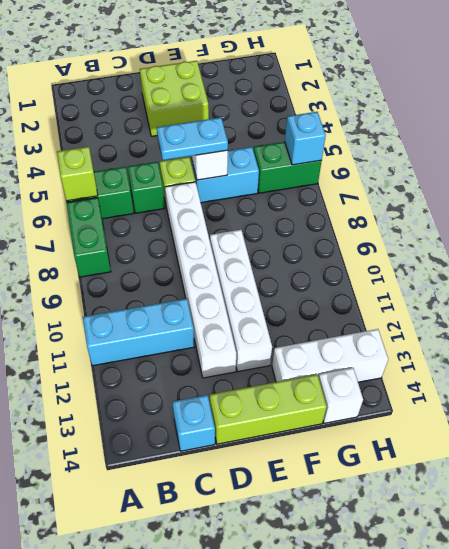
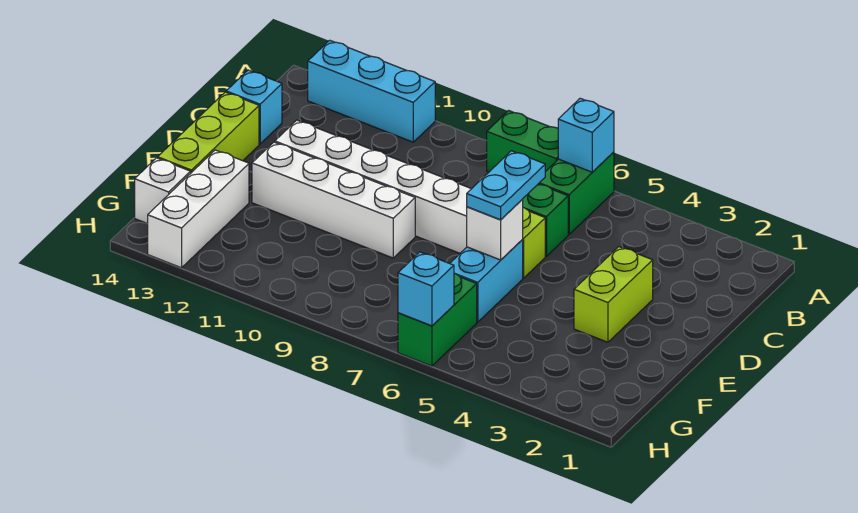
lime 1x1 brick [57,147,98,201] -> cyan 1x1 brick [558,98,614,172]
cyan 1x3 brick [83,299,194,366] -> cyan 1x3 brick turned to [308,40,435,142]
lime 2x2 brick [140,61,209,136] -> lime 1x2 brick [574,247,653,342]

